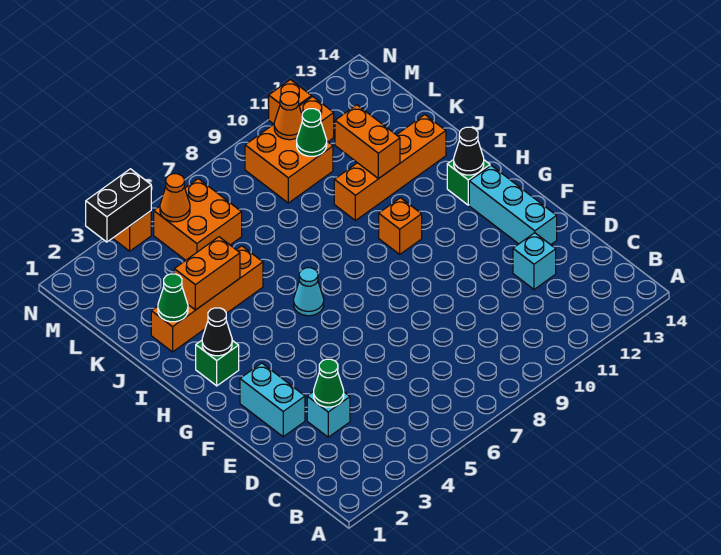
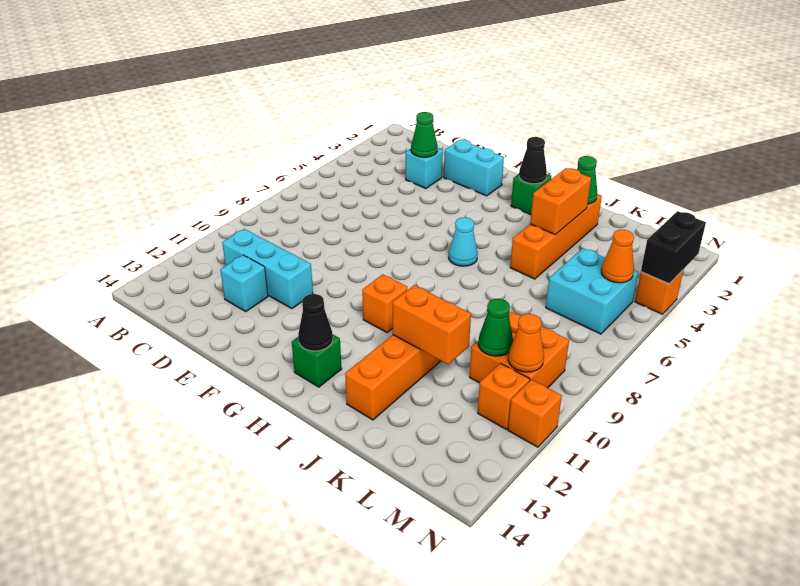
cyan 1x3 brick [469,166,557,245] -> cyan 1x3 brick moved to [222,229,313,309]
orange 2x2 brick [154,179,242,260] -> cyan 2x2 brick [546,248,638,334]

